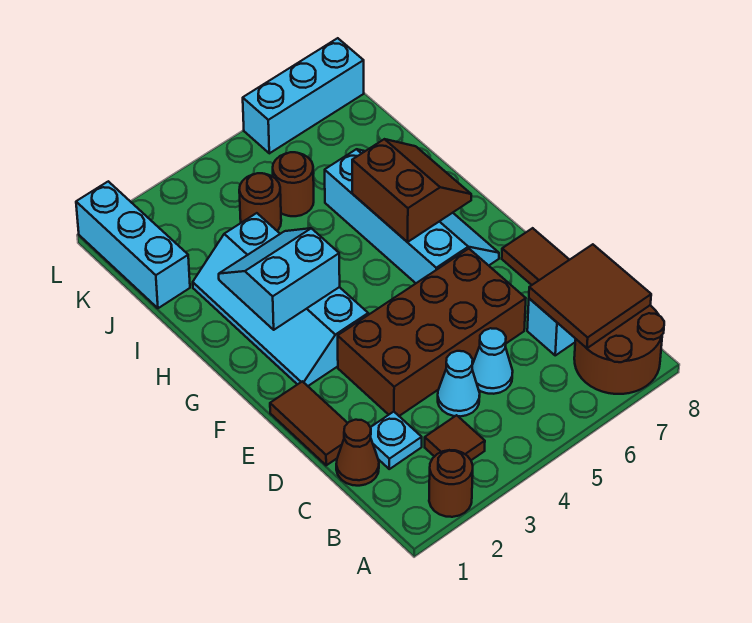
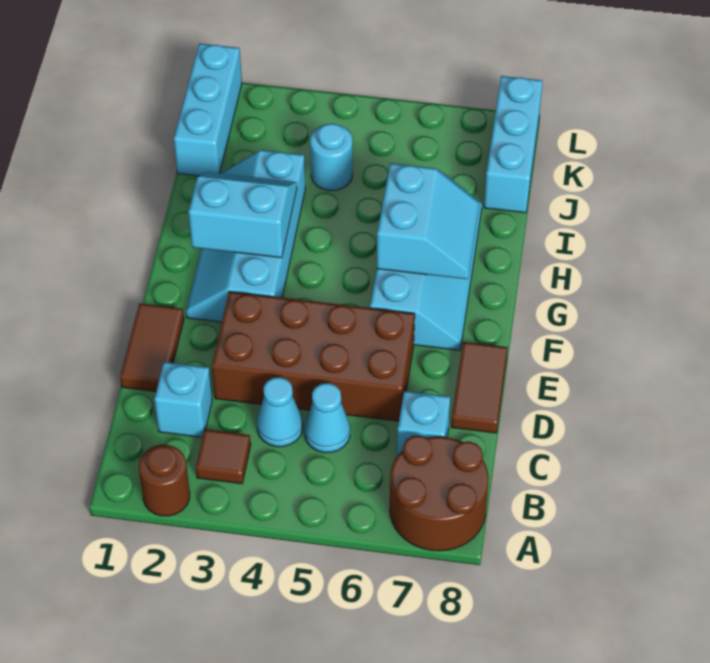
brown 2x2 tile [529,244,651,348] -> none
brown 1x1 cone [336,420,379,486] -> none
cyan 1x1 plate [370,412,422,469] -> cyan 1x1 brick [154,362,212,437]
brown 2x2 slope [352,139,471,242] -> cyan 2x2 slope [377,163,479,279]
brown 1x1 round brick [239,173,281,231] -> cyan 1x1 round brick [310,124,353,191]
brown 1x1 round brick [273,152,314,216] -> none
cyan 1x3 brick [243,38,364,153] -> cyan 1x3 brick turned to [484,76,543,213]

